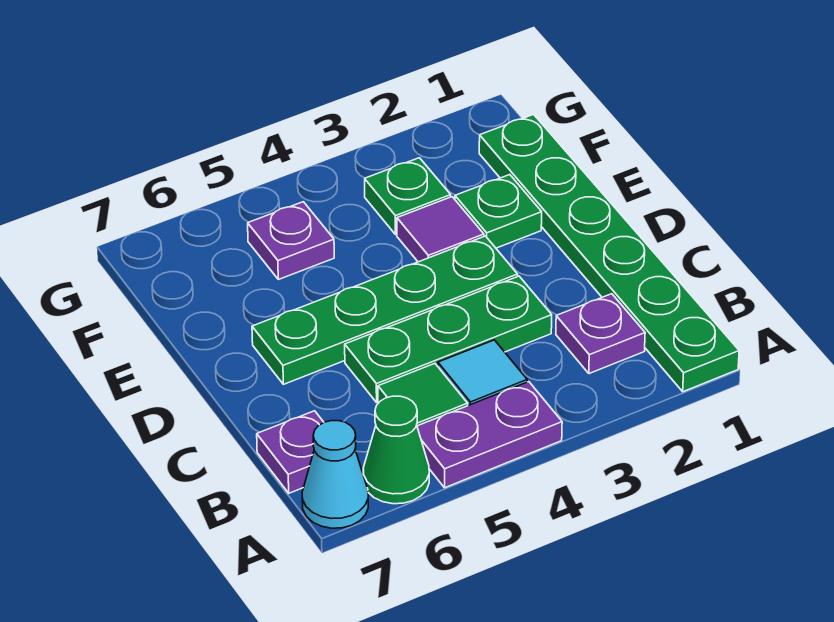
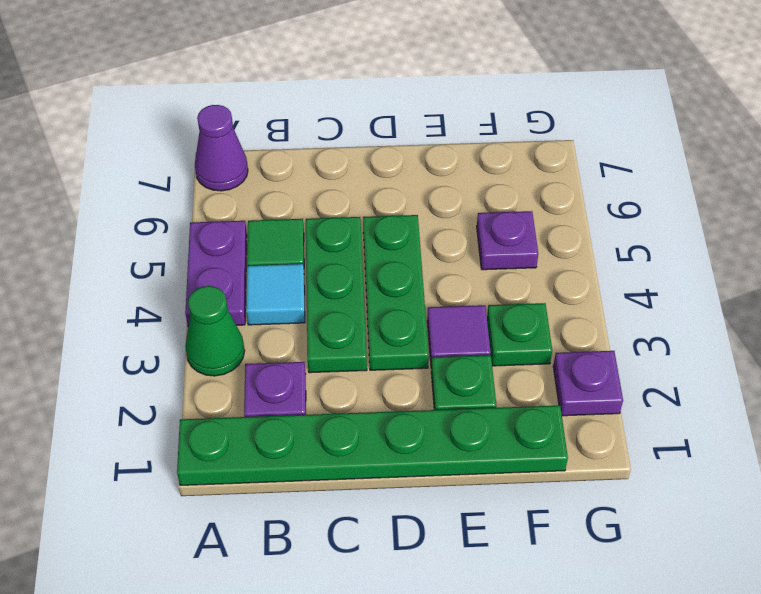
green 1x1 cone [363,396,429,504] -> green 1x1 cone moved to [185,286,245,376]
cyan 1x1 cone [302,421,368,528] -> purple 1x1 cone [195,105,248,191]
purple 1x1 plate [257,411,324,493] -> purple 1x1 plate moved to [553,351,623,416]
green 1x4 plate [252,236,518,384] -> green 1x3 plate [363,215,429,370]

